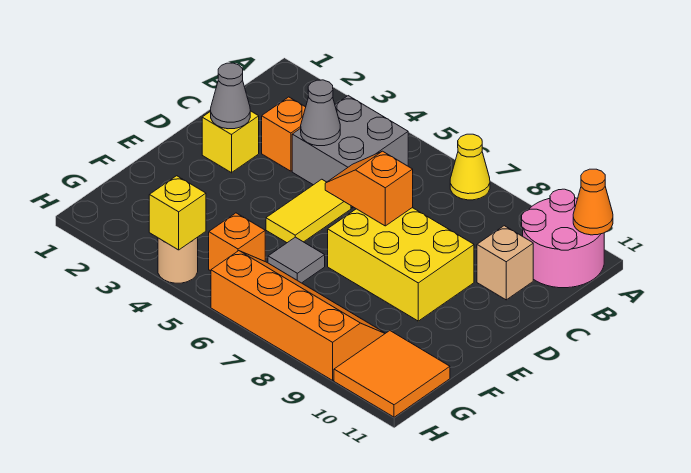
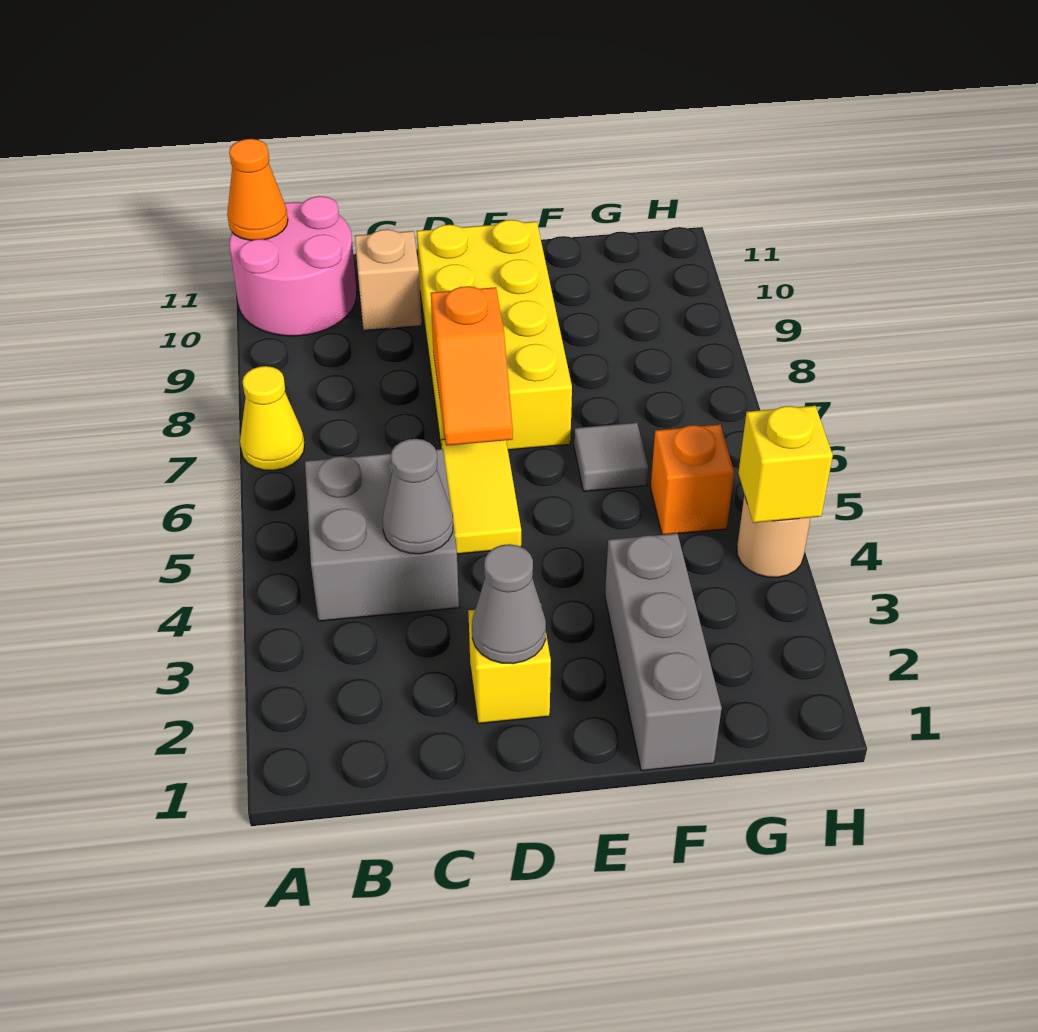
orange 1x1 brick [262,97,306,171] -> none
yellow 1x2 tile [266,179,351,243] -> yellow 1x2 tile turned to [442,439,521,554]
yellow 2x3 brick [328,208,474,321] -> yellow 2x4 brick [417,220,572,450]
none -> grey 1x3 brick [605,533,722,771]
orange 2x4 slope [211,251,385,380] -> none
orange 2x2 tile [334,331,450,417] -> none

